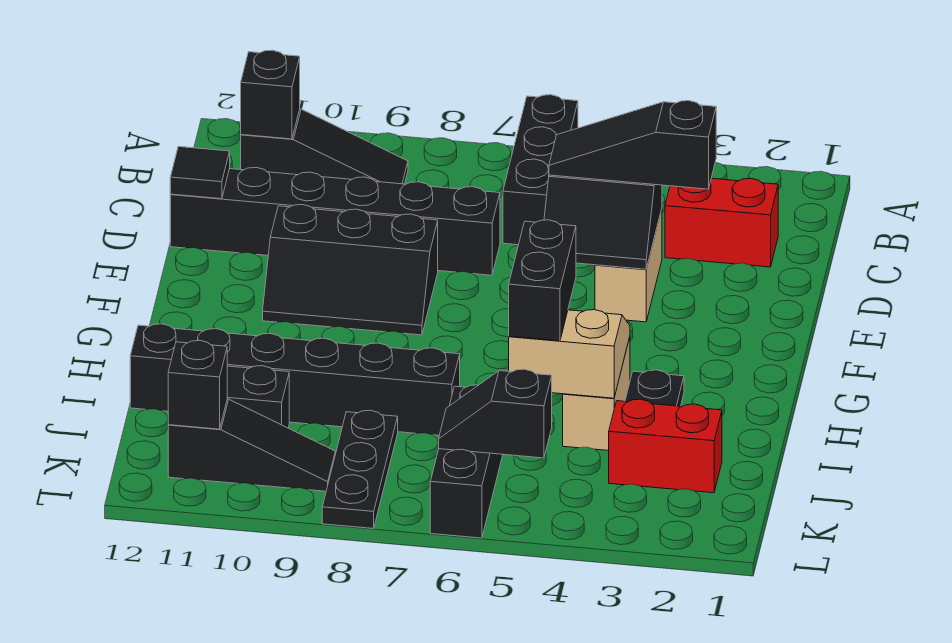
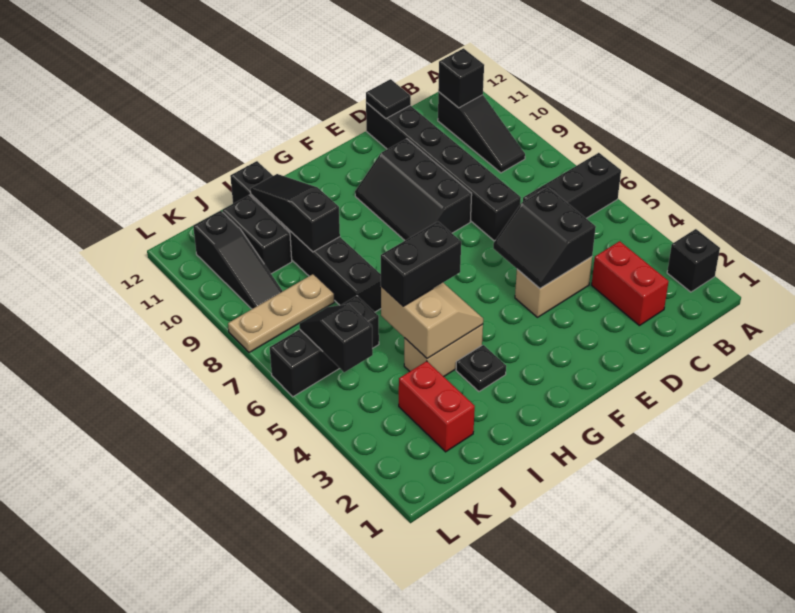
black 1x3 slope [549,101,716,189] -> black 1x3 slope moved to [250,174,340,252]
black 1x3 plate [322,410,398,528] -> tan 1x3 plate [228,274,334,353]
black 1x1 brick [168,341,227,429] -> black 1x1 brick moved to [667,229,720,292]

